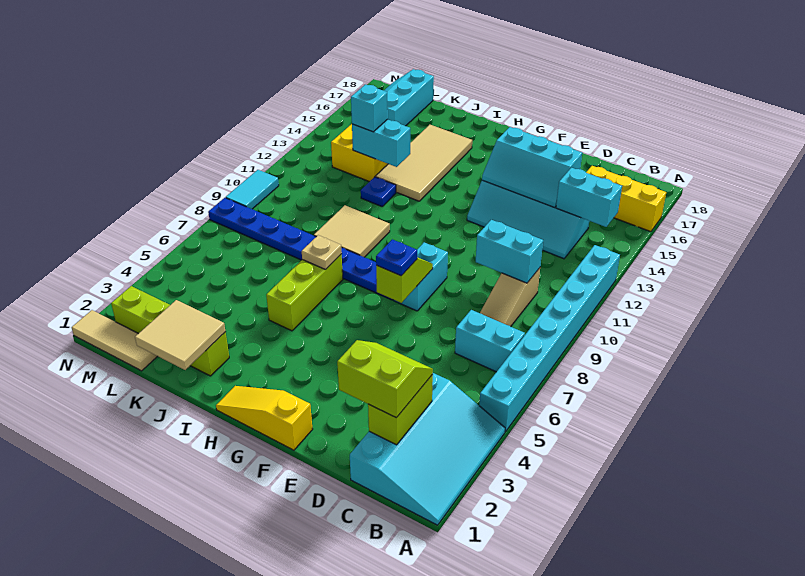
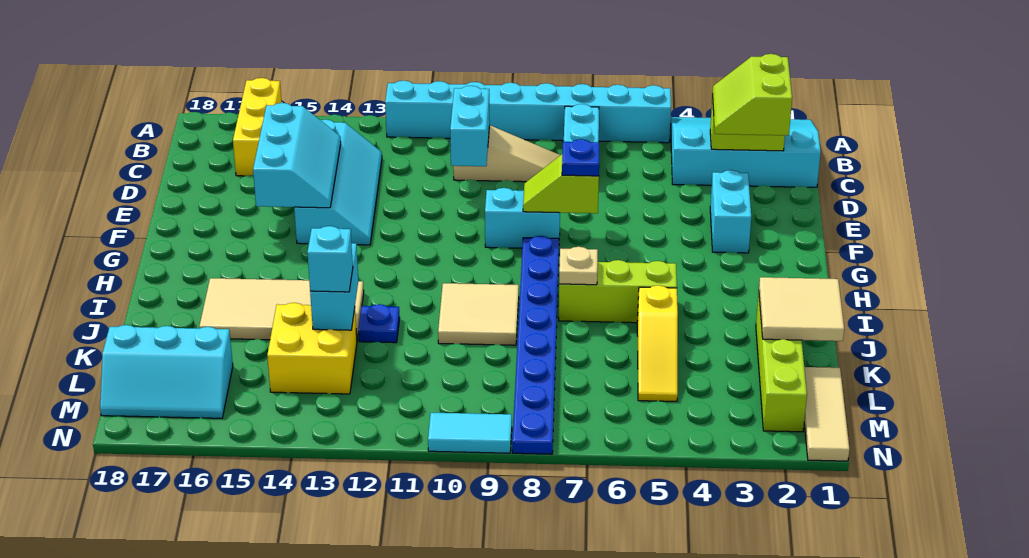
cyan 1x2 brick [556,168,622,227] -> cyan 1x2 brick moved to [710,170,751,253]
yellow 1x3 slope [216,386,313,450] -> yellow 1x3 slope moved to [637,285,678,401]

